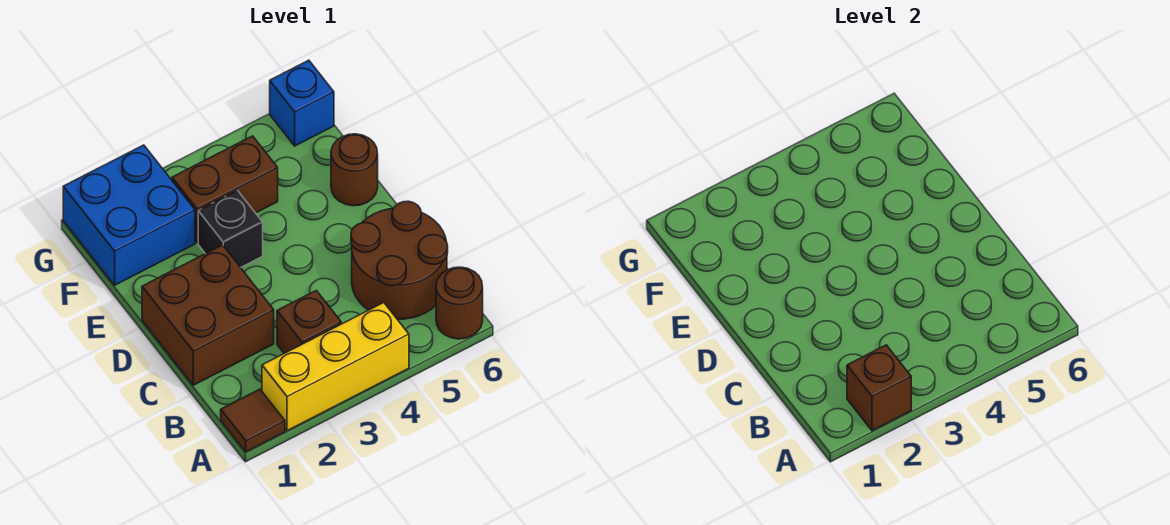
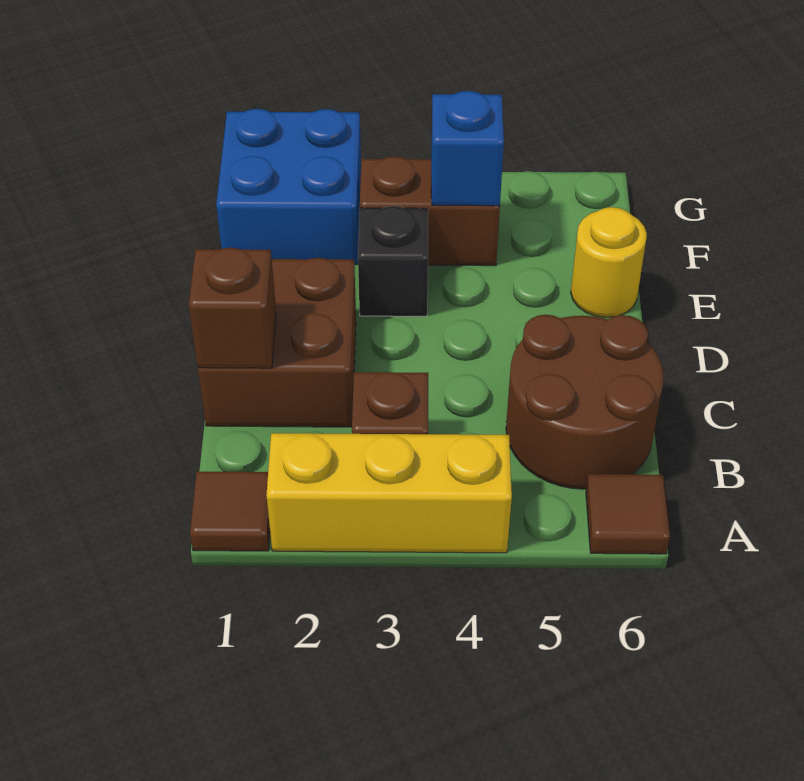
brown 1x1 brick [847,345,911,431] -> brown 1x1 brick moved to [189,248,276,368]
brown 1x1 round brick [436,267,483,339] -> brown 1x1 tile [586,474,670,554]
brown 1x1 round brick [331,134,378,206] -> yellow 1x1 round brick [571,207,647,318]
blue 1x1 brick [270,60,334,146] -> blue 1x1 brick moved to [431,91,504,206]

